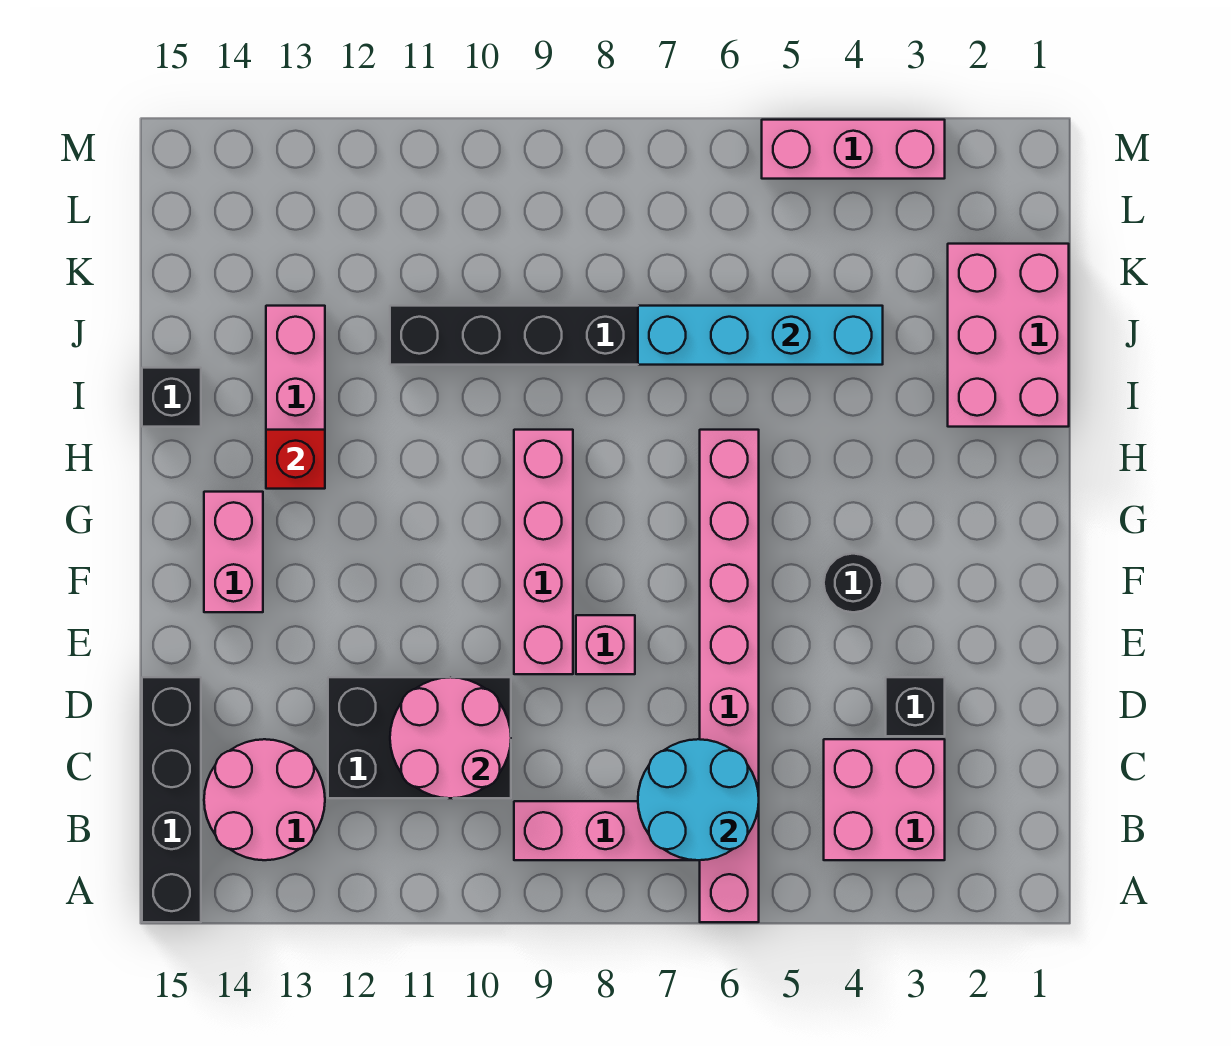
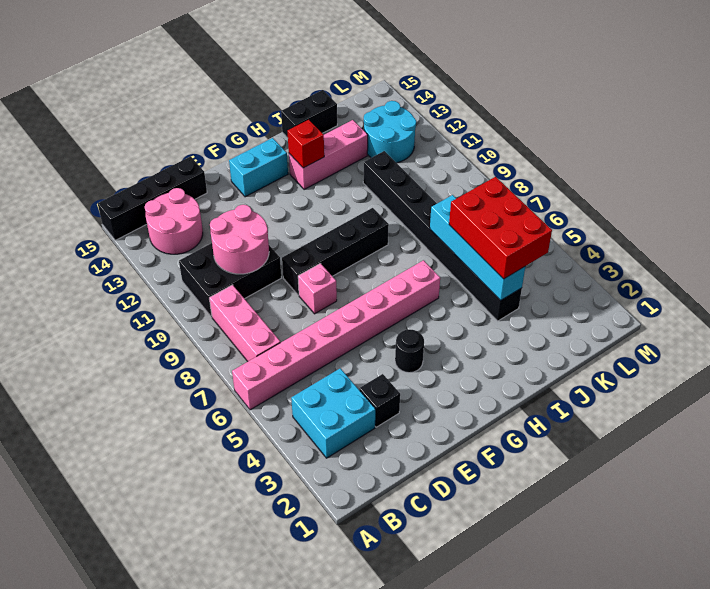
pink 2x2 brick [824,739,945,860] -> cyan 2x2 brick [291,368,375,458]
cyan 2x2 round brick [638,739,759,860] -> cyan 2x2 round brick moved to [364,101,416,163]
black 2x3 brick [328,677,511,798] -> black 2x3 brick turned to [179,243,281,317]
pink 1x4 brick [514,430,573,674] -> black 1x4 brick [282,208,389,295]
pink 1x2 brick [204,492,263,612] -> cyan 1x2 brick [229,138,288,197]
pink 2x3 brick [948,244,1069,427] -> none
black 1x1 brick [142,368,201,427] -> black 1x2 brick [281,90,337,138]
none -> red 2x3 brick [449,177,552,279]
pink 1x3 brick [762,120,945,179] -> none

